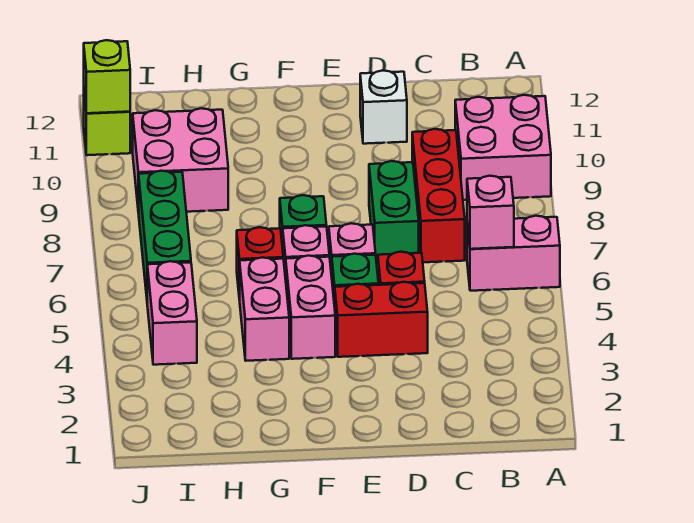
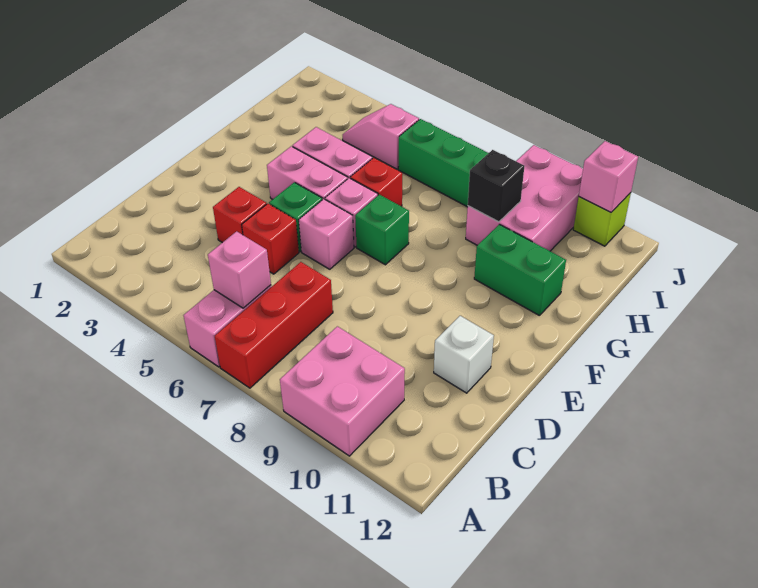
red 1x3 brick [412,129,465,262] -> red 1x3 brick turned to [215,262,333,388]
red 1x2 brick [335,282,428,357] -> red 1x1 brick [213,187,266,243]
green 1x2 brick [369,161,419,264] -> green 1x2 brick moved to [474,224,566,316]
pink 2x2 brick [133,108,228,213] -> pink 2x3 brick [466,145,583,251]
none -> black 1x1 brick [468,150,524,222]
pink 1x2 brick [147,261,197,365] -> pink 1x2 slope [343,104,419,169]
lime 1x1 brick [84,40,130,113] -> pink 1x1 brick [579,141,638,212]

